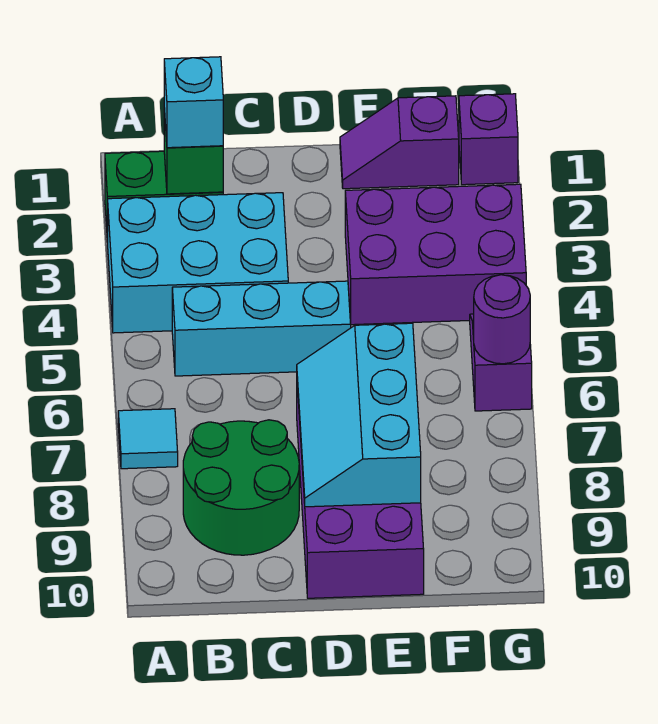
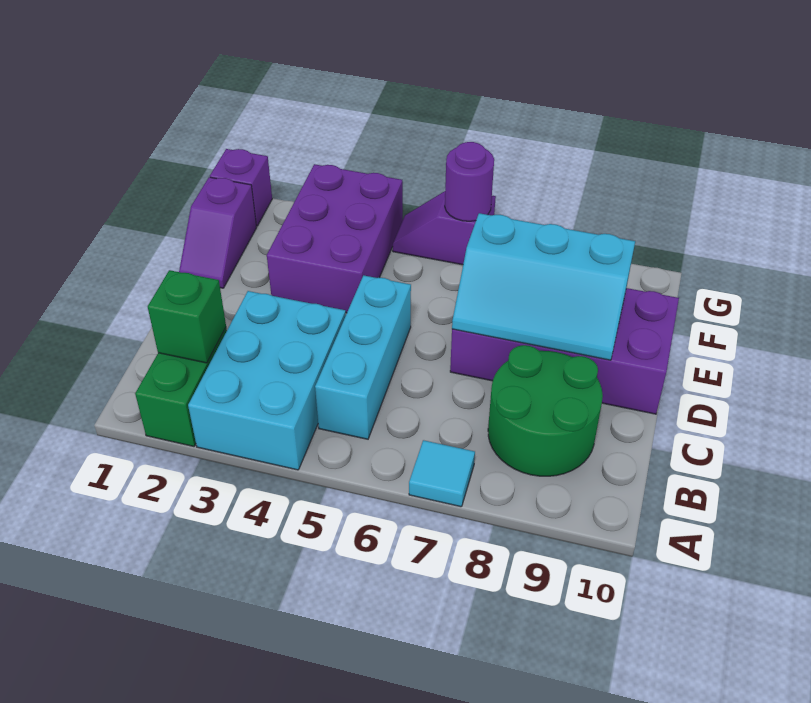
cyan 1x1 brick [164,57,223,148] -> none

